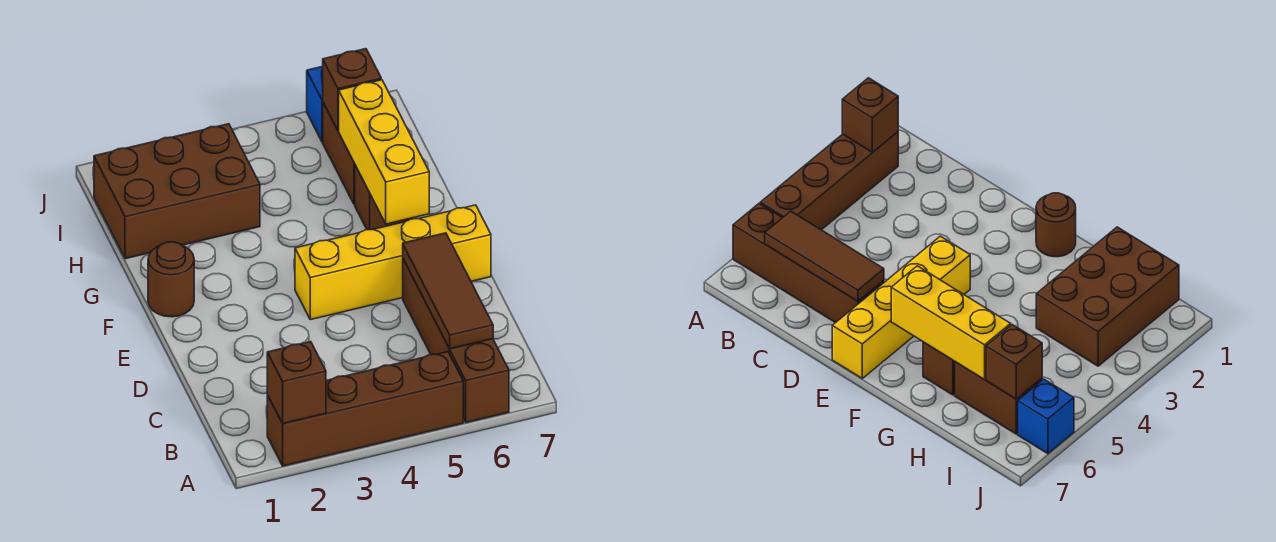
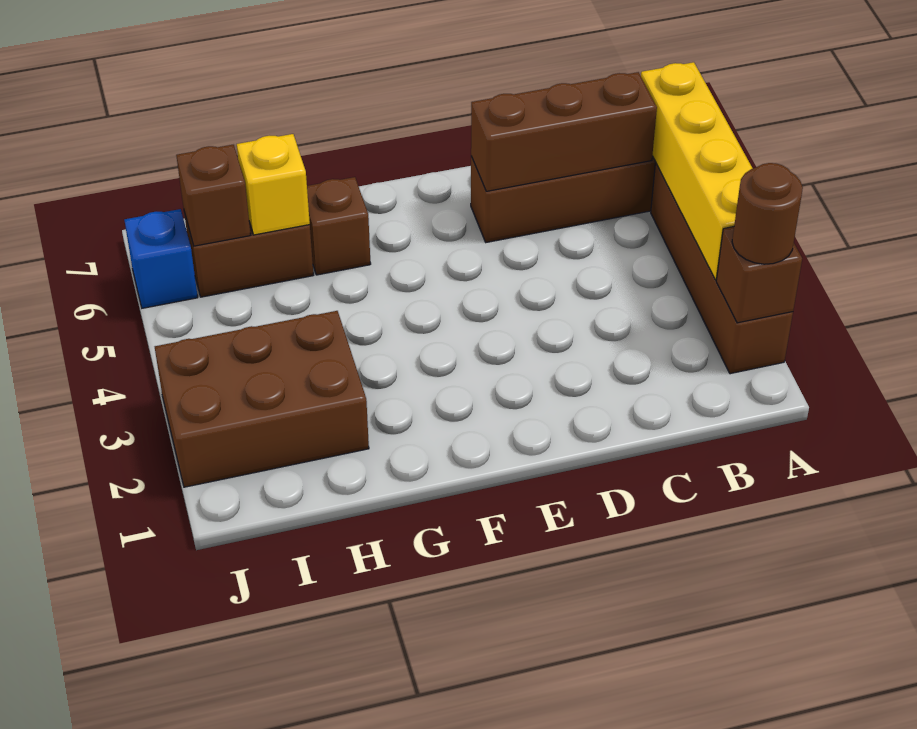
brown 1x3 tile [403,233,493,349] -> brown 1x3 brick [471,72,657,191]
yellow 1x4 brick [295,205,491,320] -> yellow 1x4 brick moved to [641,62,753,280]
brown 1x1 round brick [148,242,194,317] -> brown 1x1 round brick moved to [732,163,803,264]
yellow 1x3 brick [339,80,429,224] -> yellow 1x1 brick [237,134,310,235]
brown 2x3 brick [94,124,260,259] -> brown 2x3 brick turned to [155,311,369,487]

